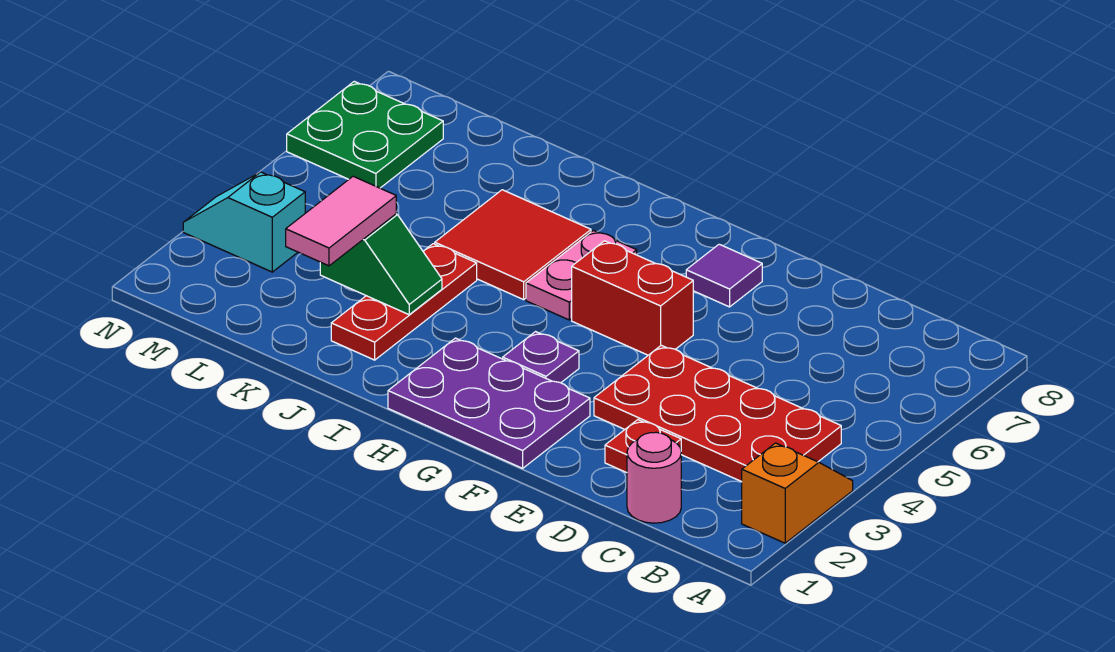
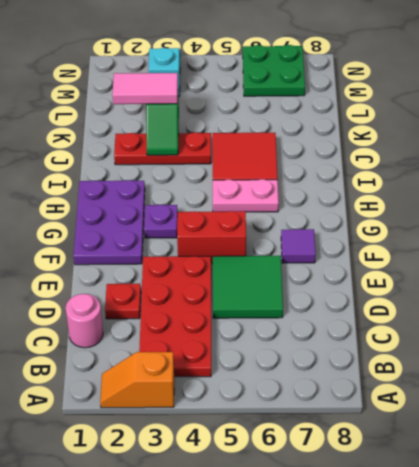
orange 1x2 slope [742,443,853,543] -> orange 1x2 slope turned to [100,352,174,408]
none -> green 2x2 tile [213,256,283,318]
red 1x2 brick [572,241,693,355] -> red 1x2 brick turned to [177,211,246,264]

